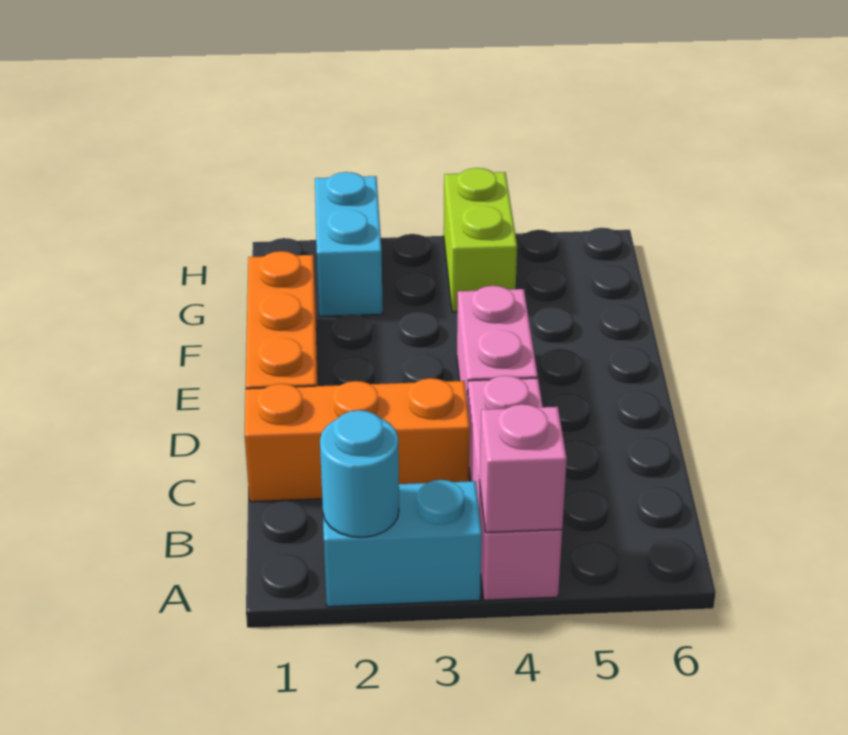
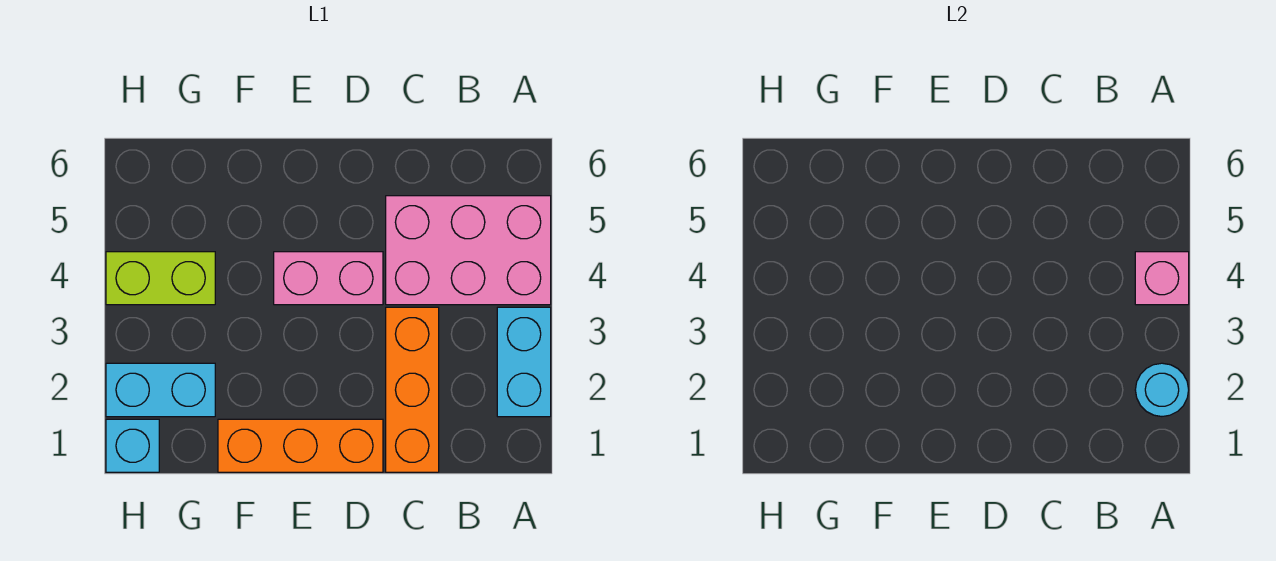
pink 1x3 brick [468,376,562,600] -> pink 2x3 brick [386,196,551,305]
none -> cyan 1x1 brick [106,419,159,472]

